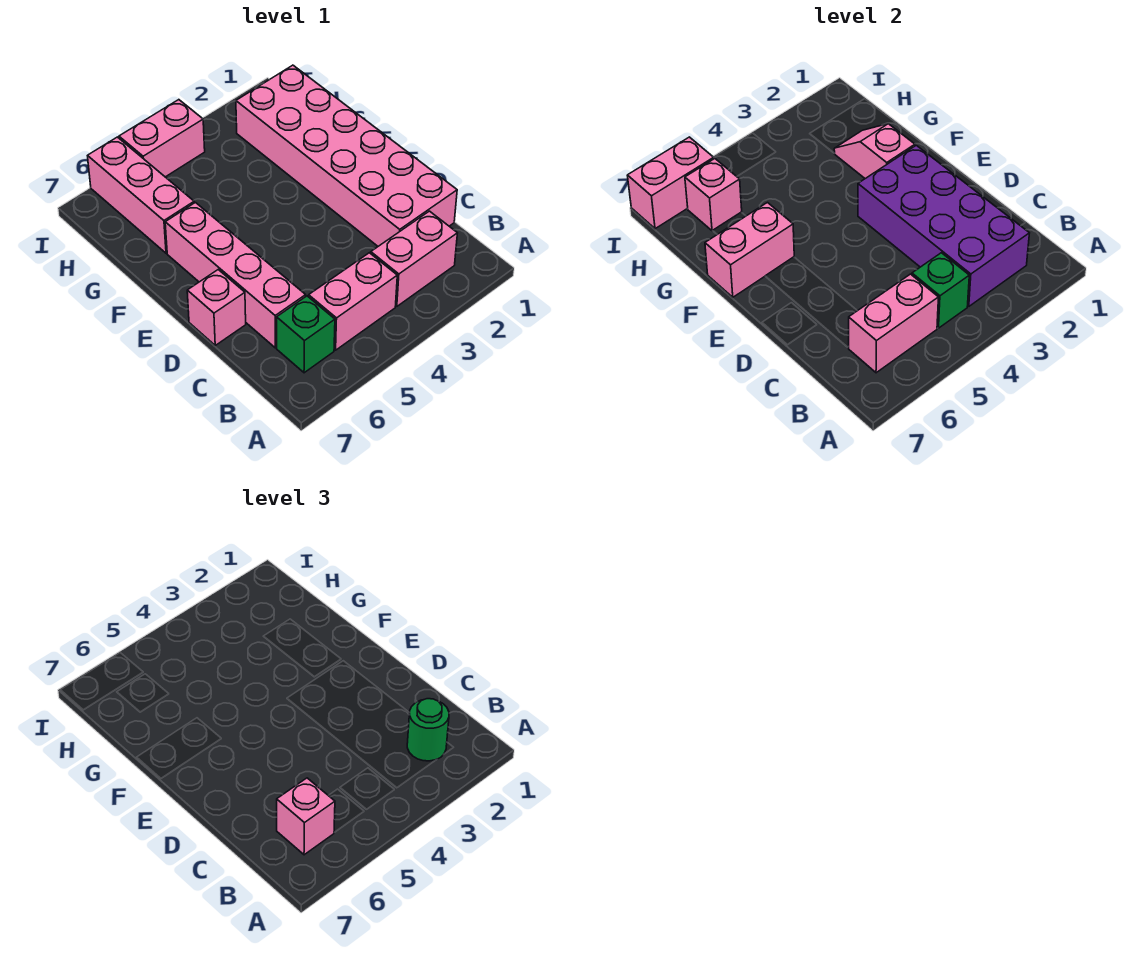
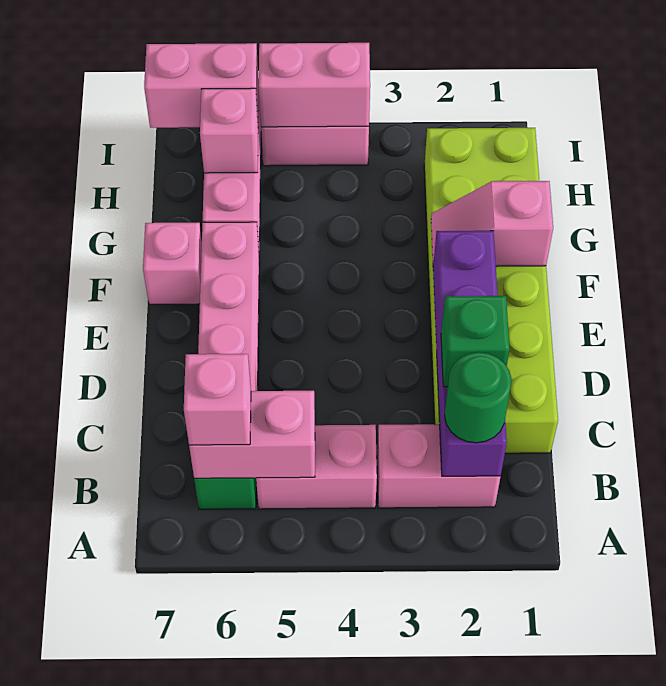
purple 2x4 brick [858,145,1029,306] -> purple 1x4 brick [433,231,507,476]
green 1x1 brick [912,253,969,328] -> green 1x1 brick moved to [441,296,510,387]
pink 2x6 brick [236,65,457,246] -> lime 2x6 brick [424,128,558,453]
pink 1x1 brick [187,270,246,345] -> pink 1x1 brick moved to [143,223,202,305]
pink 1x2 slope [834,124,915,179] -> pink 1x2 slope turned to [431,181,553,266]
pink 1x2 brick [705,203,794,297] -> pink 1x2 brick moved to [259,43,370,127]

